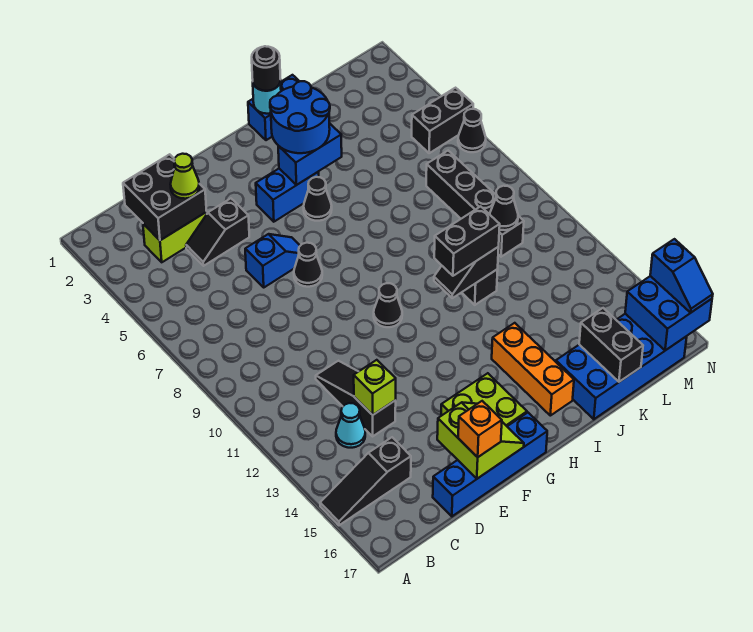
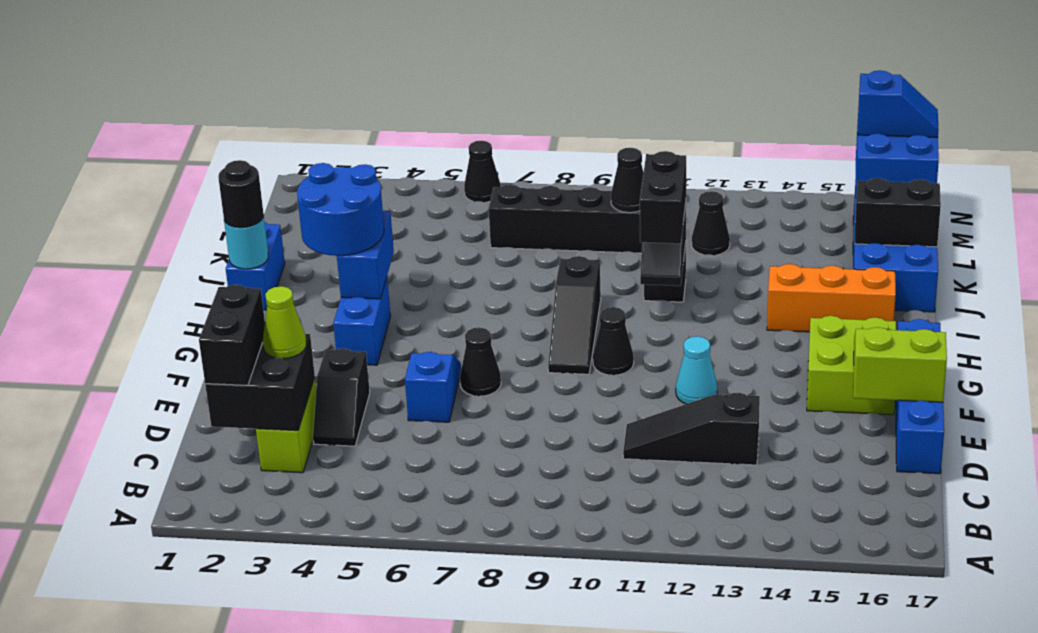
black 1x3 slope [320,437,411,525] -> black 1x3 slope moved to [548,256,601,374]
cyan 1x1 cone [336,403,365,448] -> cyan 1x1 cone moved to [676,336,717,404]
lime 1x1 brick [354,360,396,415] -> none
orange 1x1 brick [458,401,502,457] -> none
black 1x1 cone [304,177,332,221] -> black 1x1 cone moved to [692,191,730,255]
black 1x2 brick [412,88,473,153] -> black 1x2 brick moved to [199,285,265,385]

